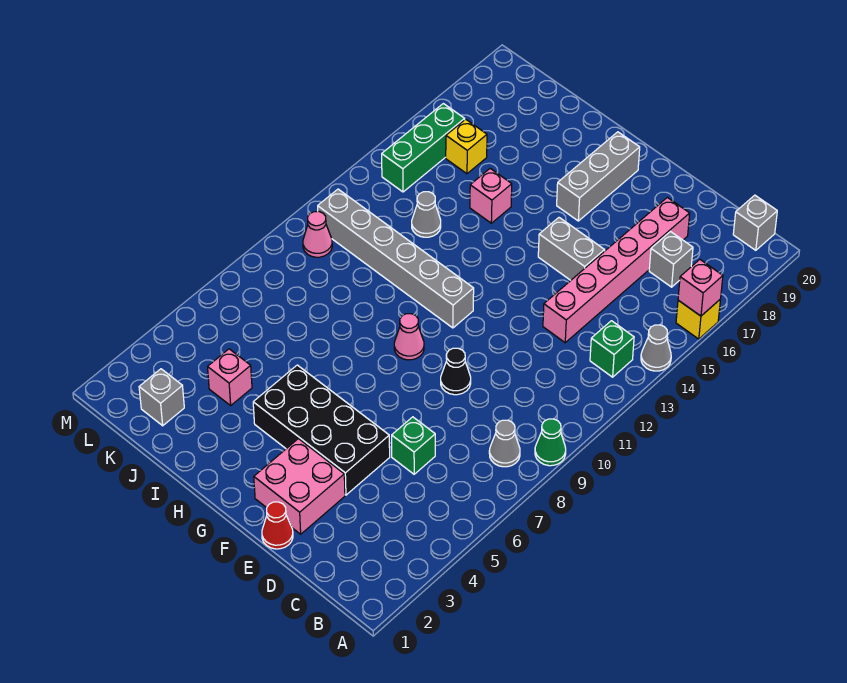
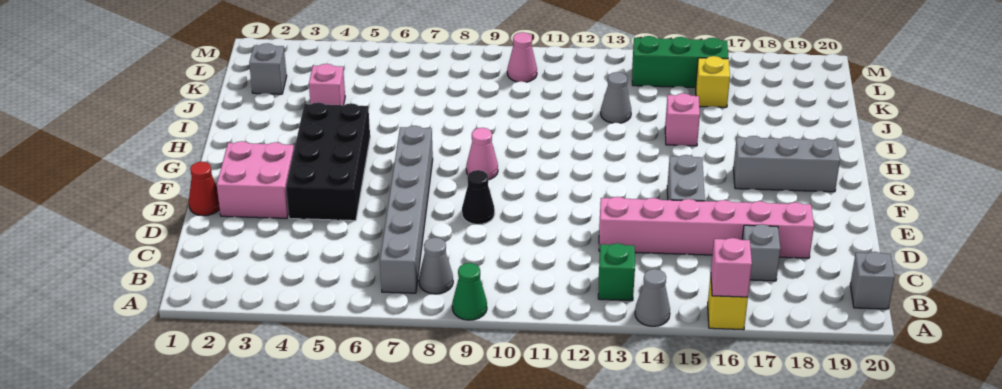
green 1x1 brick [392,417,435,474] -> none
grey 1x6 brick [318,189,474,328] -> grey 1x6 brick moved to [380,126,433,293]

